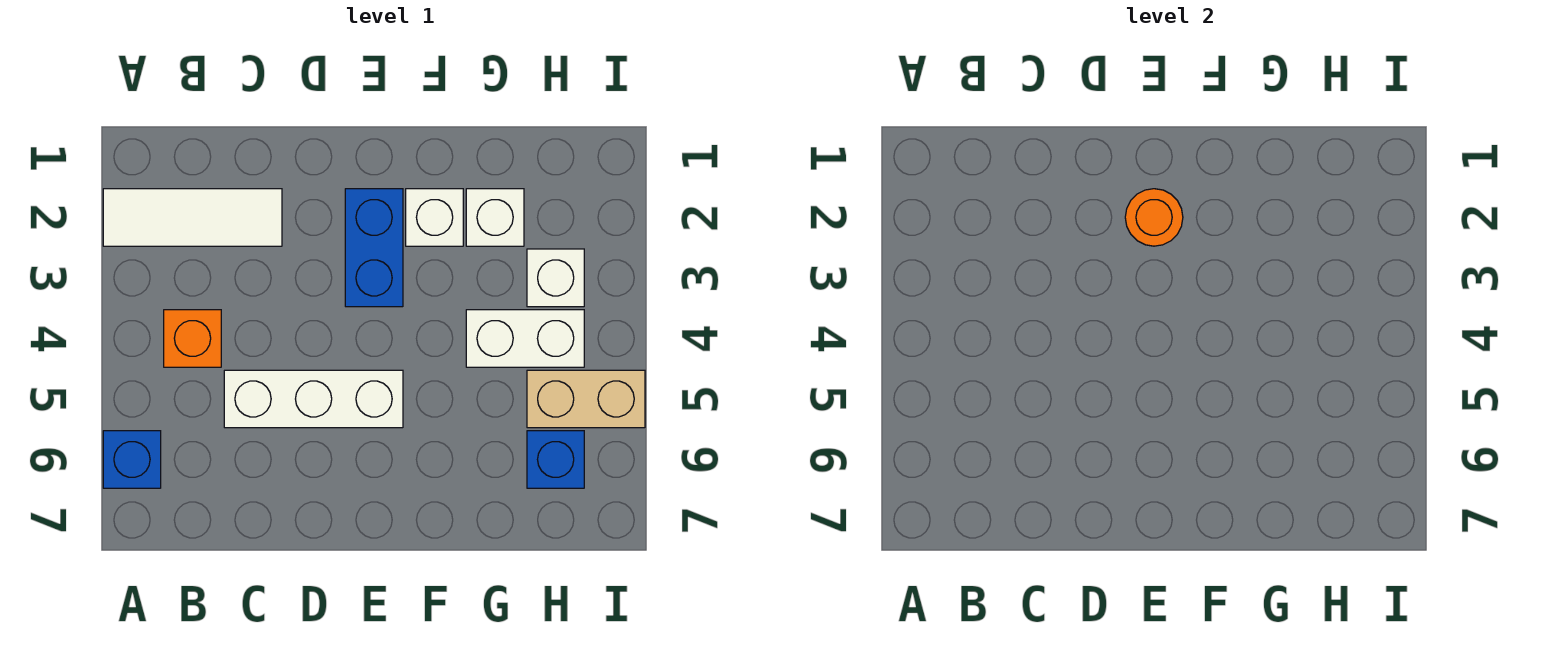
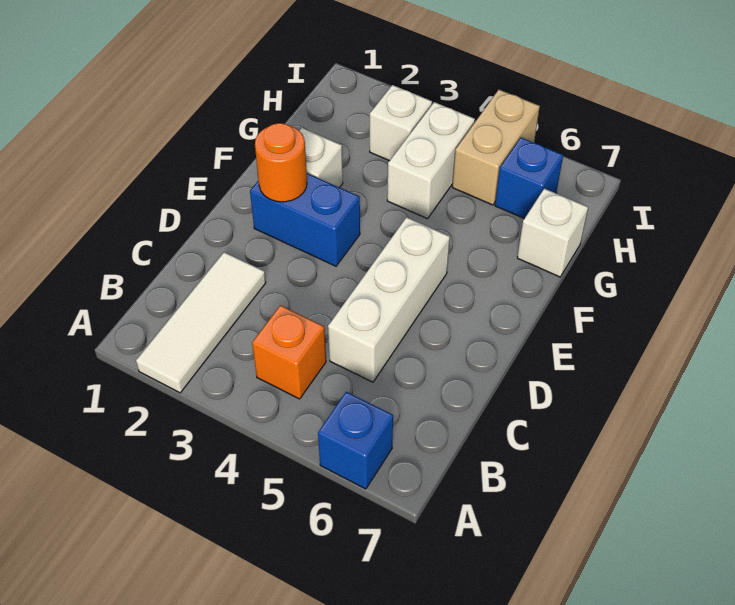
white 1x1 brick [466,189,524,246] -> white 1x1 brick moved to [517,189,588,277]

